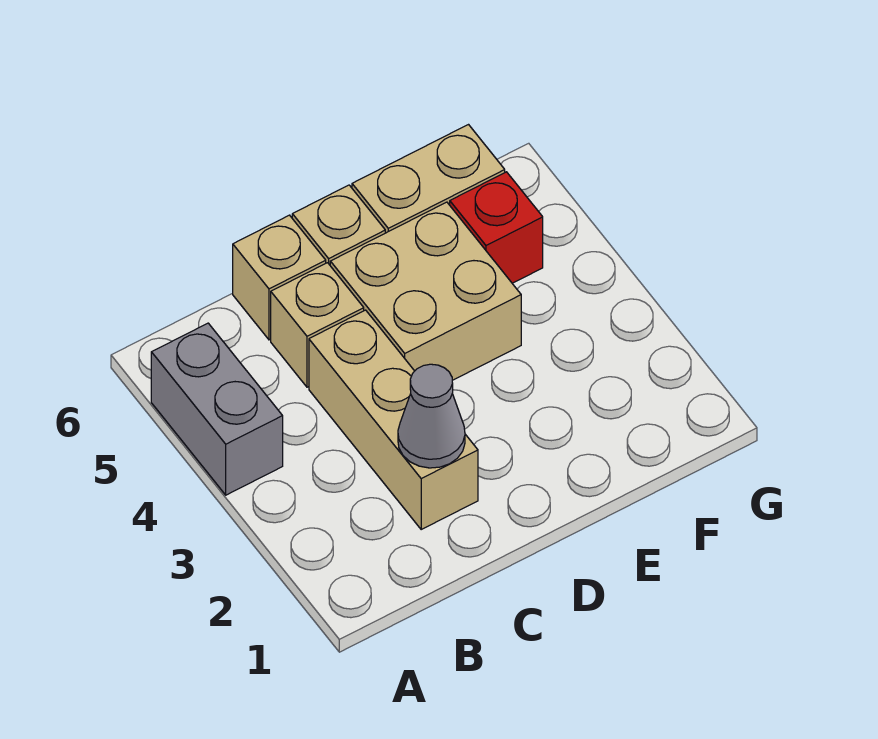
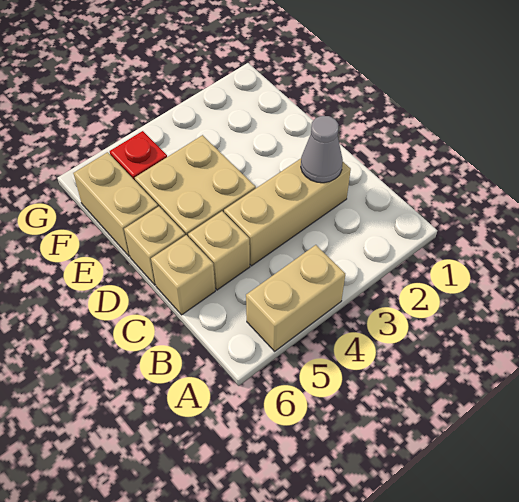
grey 1x2 brick [151,323,283,495] -> tan 1x2 brick [246,245,345,351]

